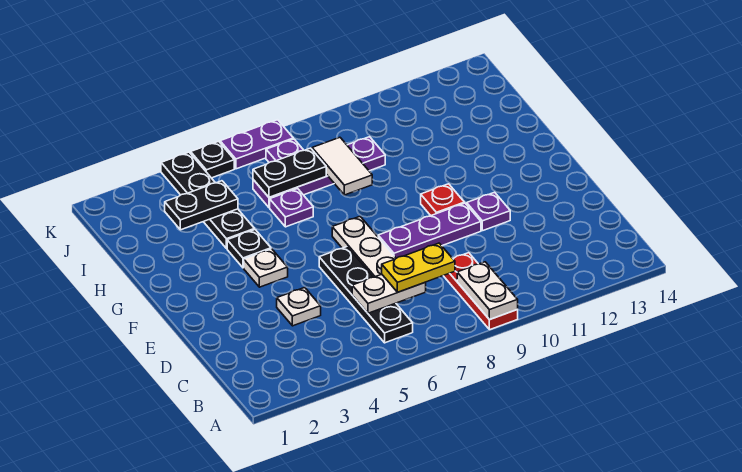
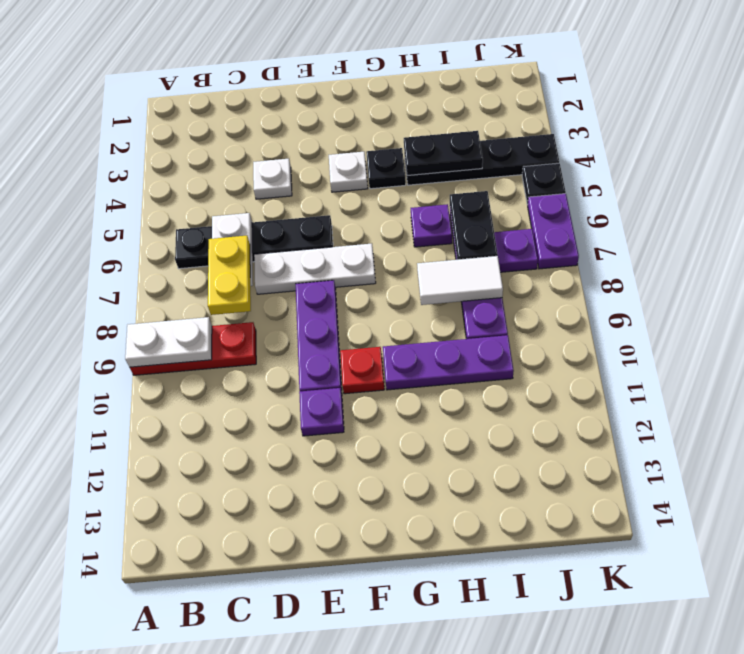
none -> purple 1x3 plate [383,335,514,390]
black 1x2 plate [165,181,238,230] -> black 1x2 plate turned to [404,131,483,176]

